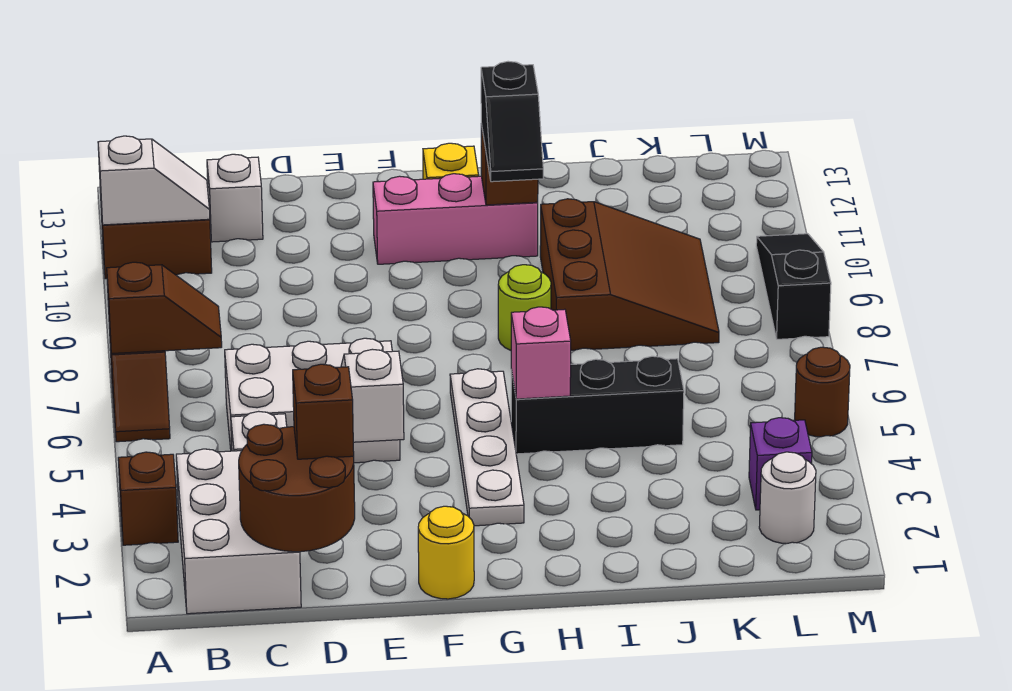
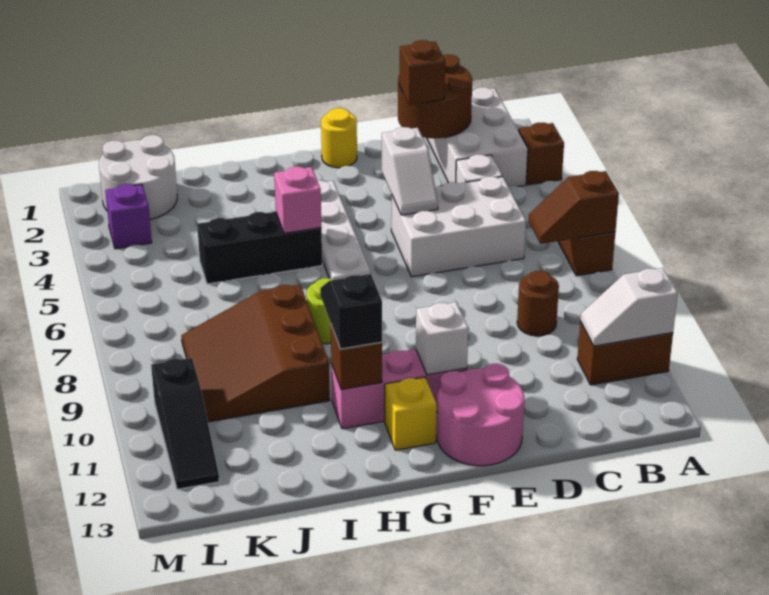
white 1x1 brick [207,154,263,242] -> white 1x1 brick moved to [416,302,468,375]
none -> pink 2x2 round brick [437,364,524,466]
white 1x1 round brick [759,452,816,544] -> white 2x2 round brick [99,135,177,219]
brown 1x1 round brick [795,347,850,437] -> brown 1x1 round brick moved to [517,271,559,336]
black 1x3 slope [756,234,831,339] -> black 1x3 slope moved to [151,358,219,489]

